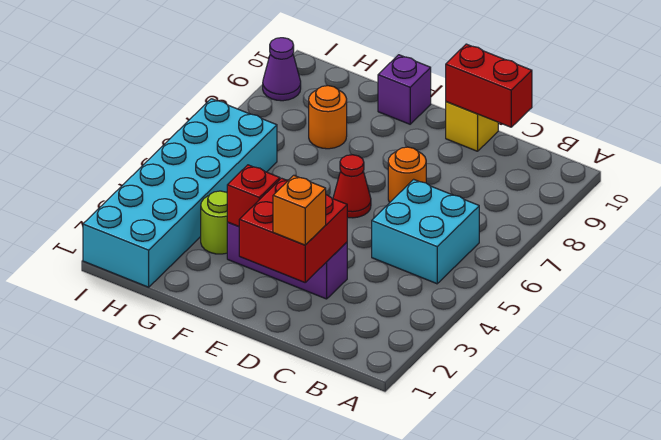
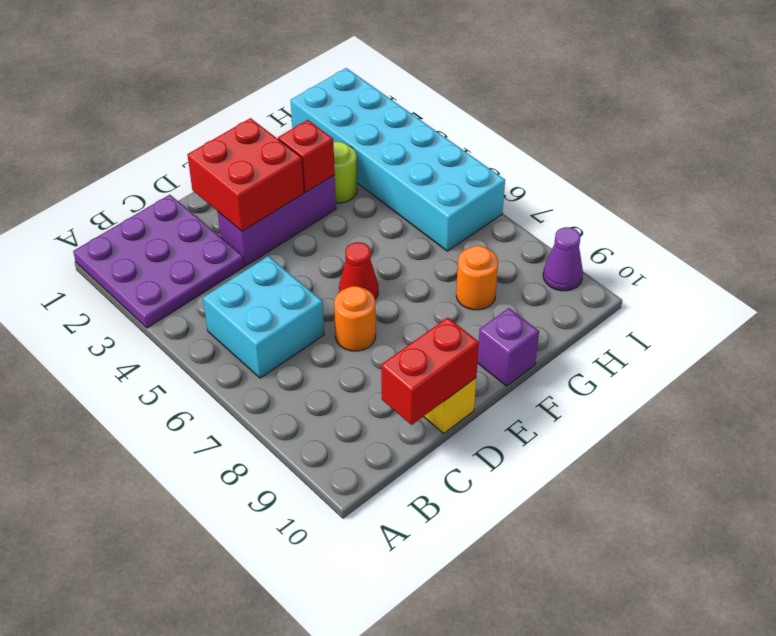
none -> purple 3x3 plate [73,195,244,328]
orange 1x1 brick [273,175,326,245] -> none

